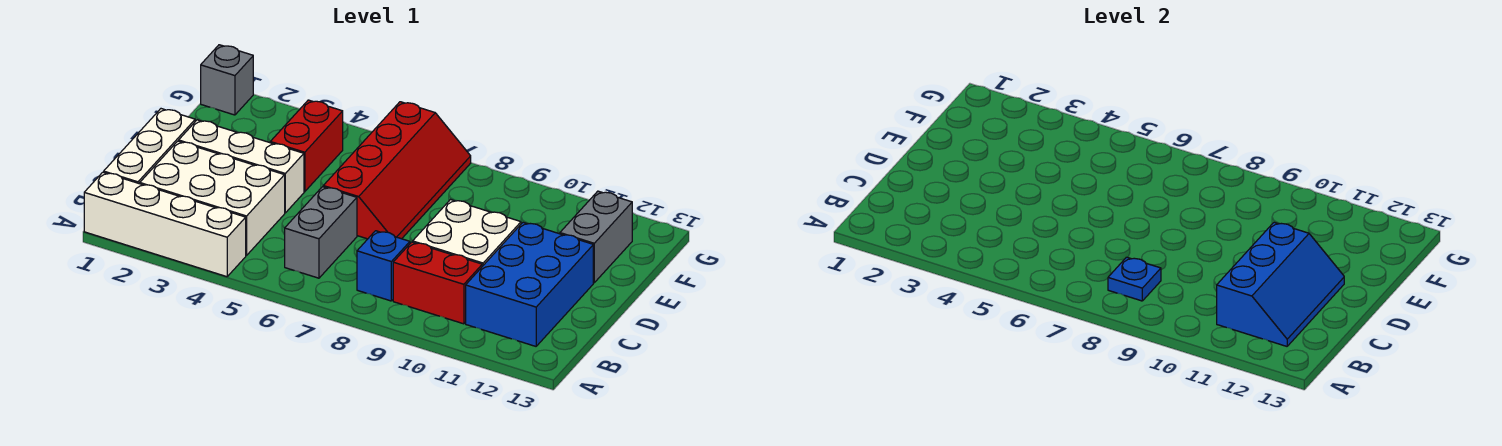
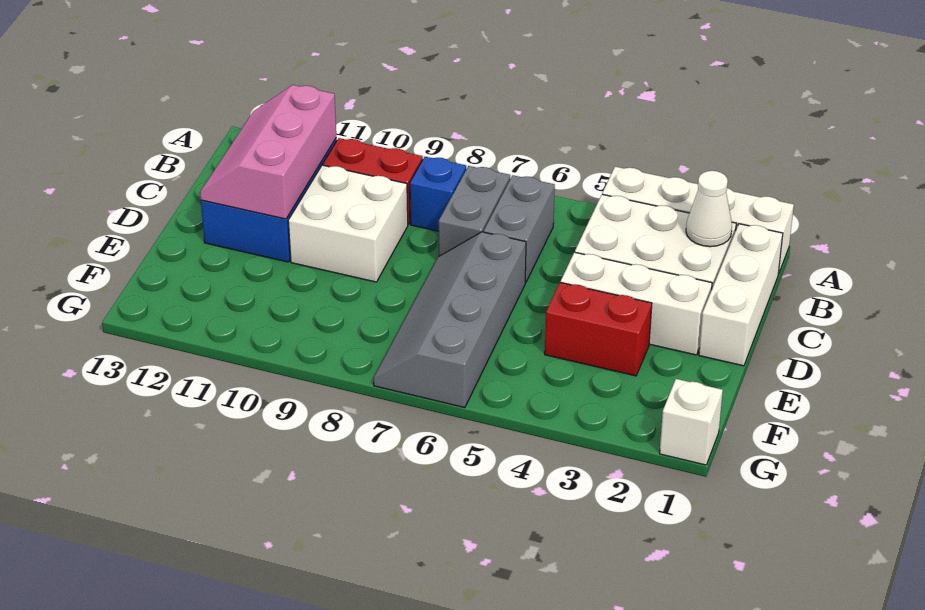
none -> white 1x1 cone [686,171,732,247]
blue 1x1 plate [1108,257,1161,301] -> none
blue 2x3 slope [1217,222,1344,346] -> pink 2x3 slope [200,85,336,219]
red 2x4 slope [323,102,471,239] -> grey 2x4 slope [373,232,526,408]
red 1x2 brick [270,100,343,192] -> red 1x2 brick turned to [545,282,652,376]
grey 1x2 brick [560,191,632,283] -> grey 1x2 brick moved to [439,166,510,256]
grey 1x1 brick [201,45,253,115] -> white 1x1 brick [660,379,723,465]

